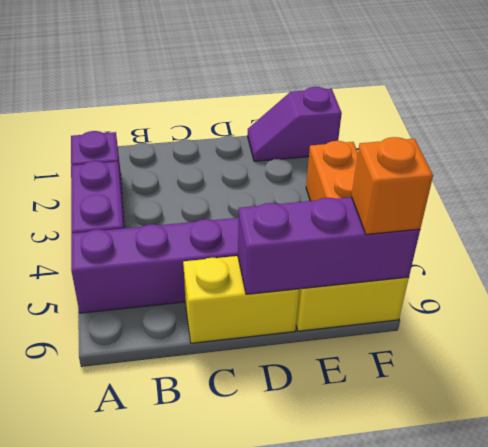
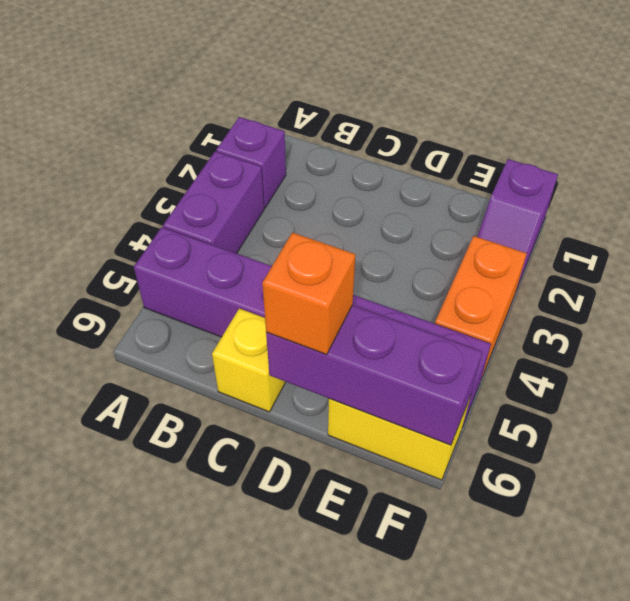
yellow 1x2 brick [183,256,299,343] -> yellow 1x1 brick [212,309,285,412]
purple 1x2 slope [247,87,342,161] -> purple 1x2 slope turned to [478,159,558,290]
orange 1x1 brick [351,137,433,234] -> orange 1x1 brick moved to [262,233,355,354]

